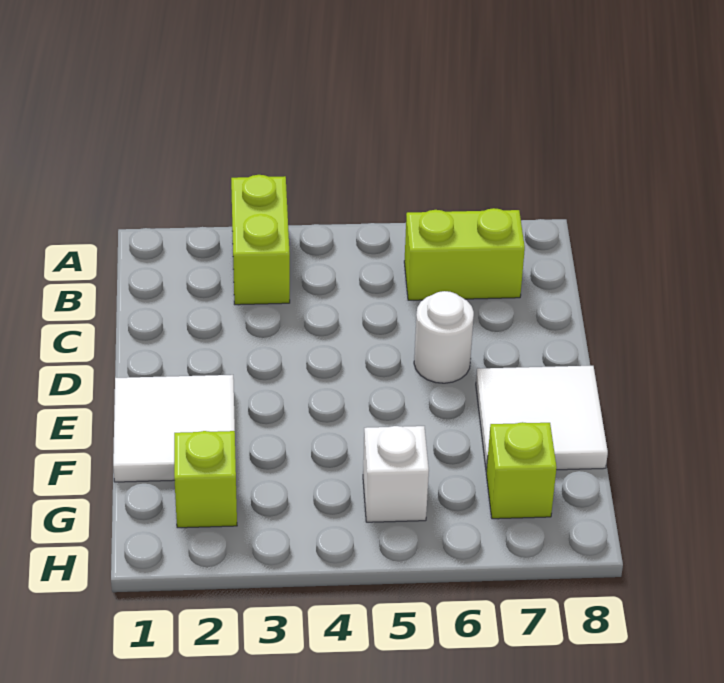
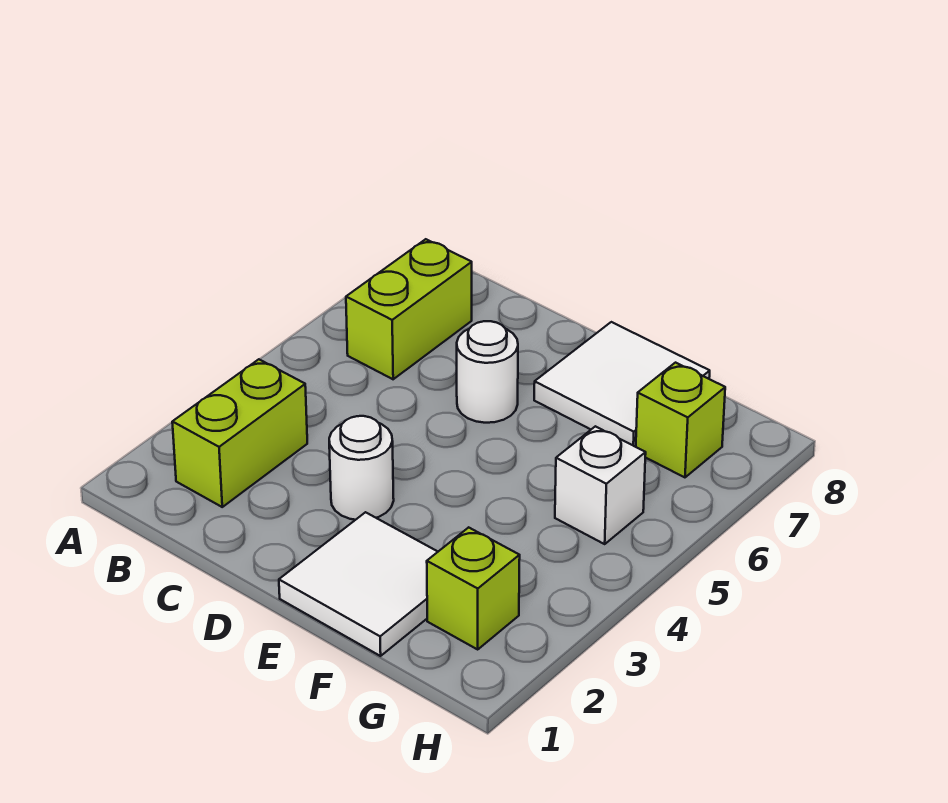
lime 1x2 brick [231,175,290,305] -> lime 1x2 brick turned to [172,359,307,507]
none -> white 1x1 round brick [329,416,394,520]

